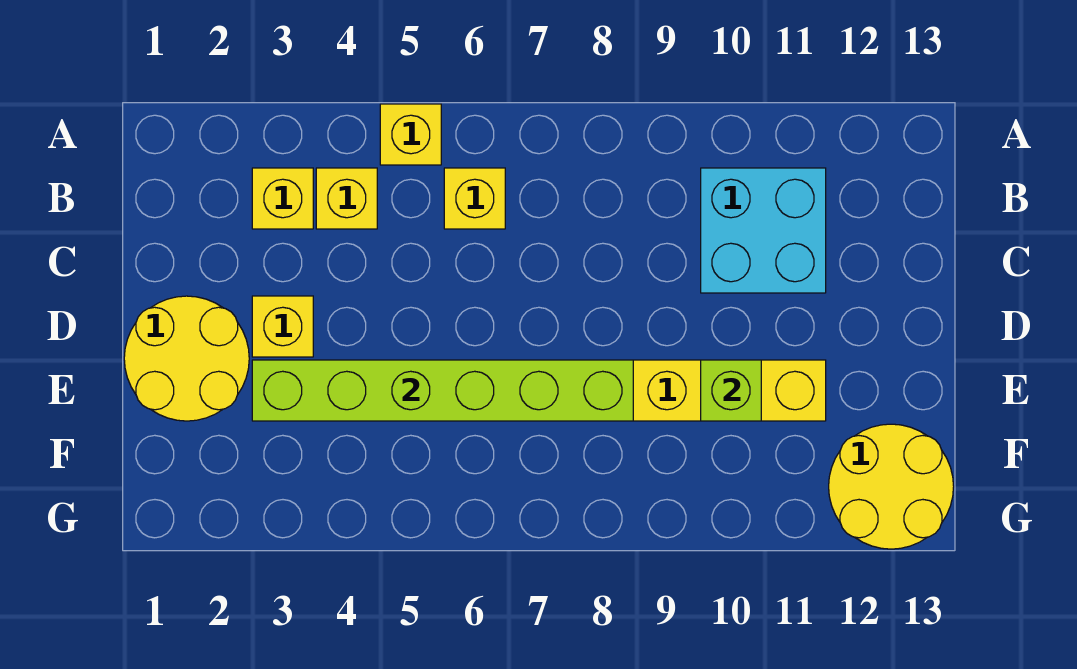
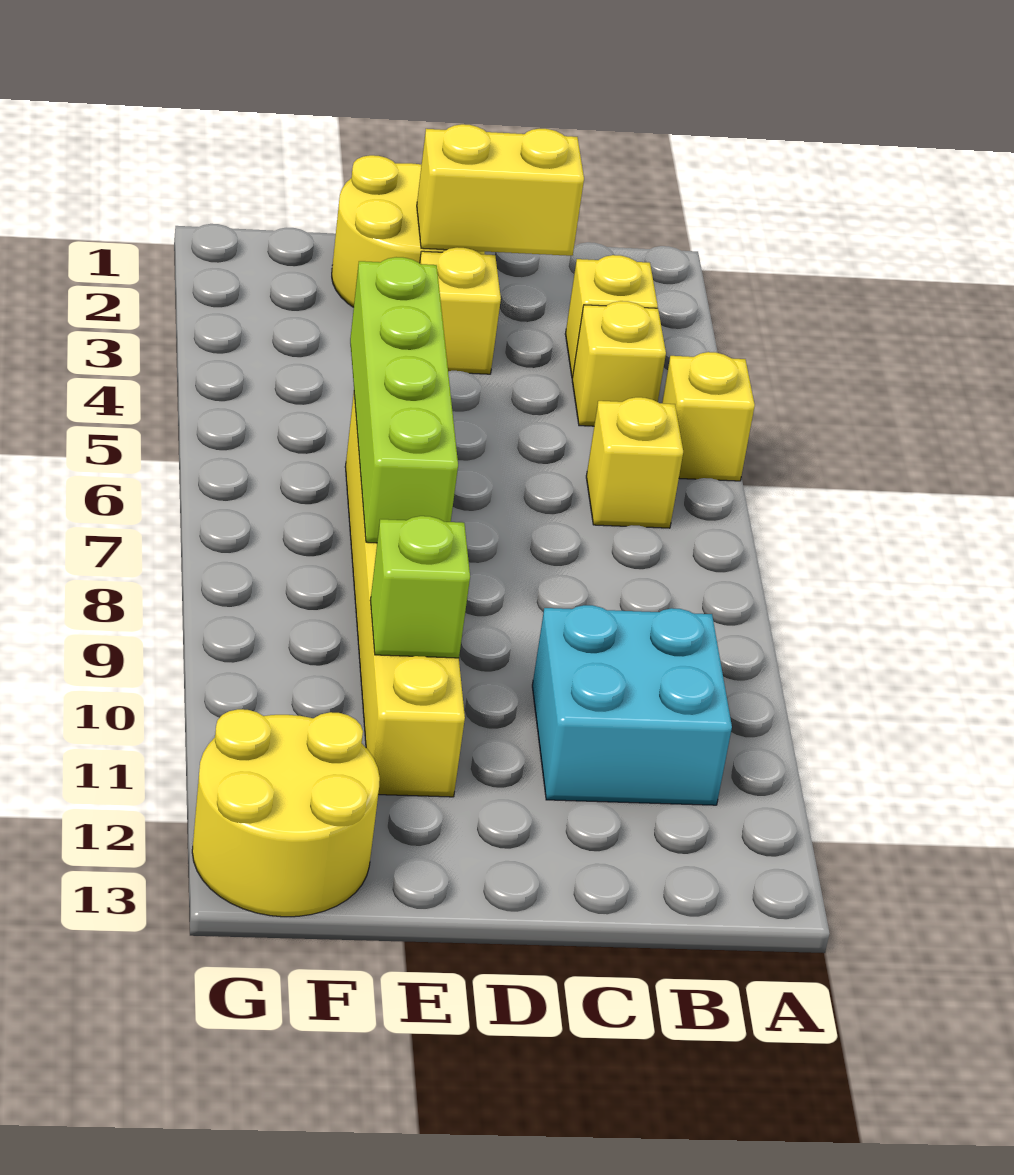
none -> yellow 1x2 brick [417,124,584,256]
lime 1x6 brick [252,360,633,421] -> lime 1x4 brick [350,257,458,543]

